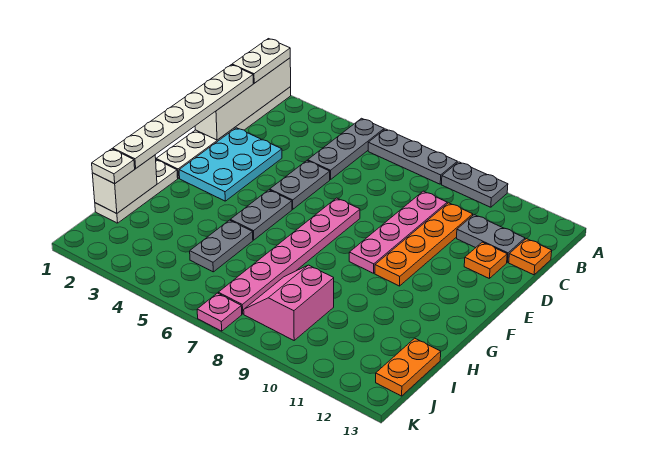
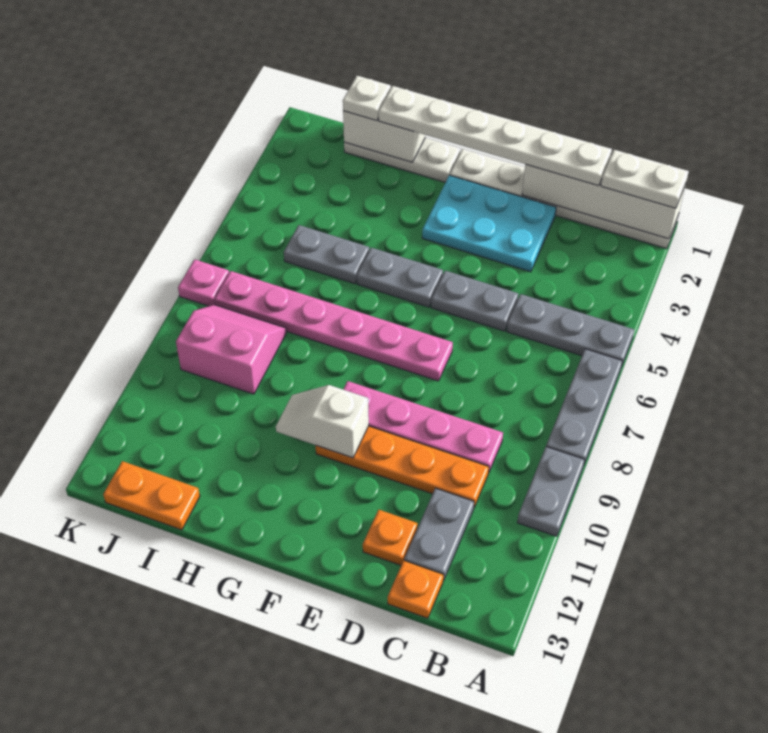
none -> white 1x2 slope [276,385,369,458]

